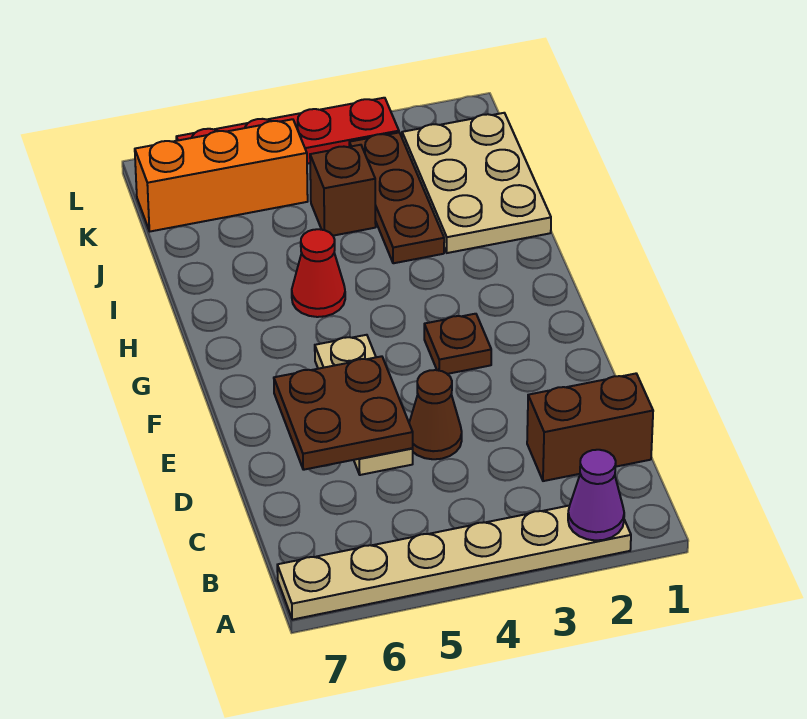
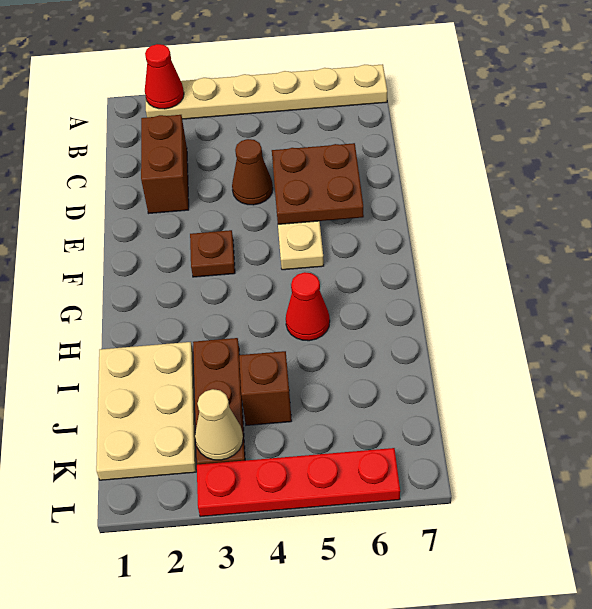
purple 1x1 cone [568,450,624,541] -> red 1x1 cone [145,44,184,109]
brown 1x2 brick [527,374,653,481] -> brown 1x2 brick turned to [141,115,189,214]
none -> tan 1x1 cone [195,389,243,460]
orange 1x3 brick [135,119,308,231] -> none

